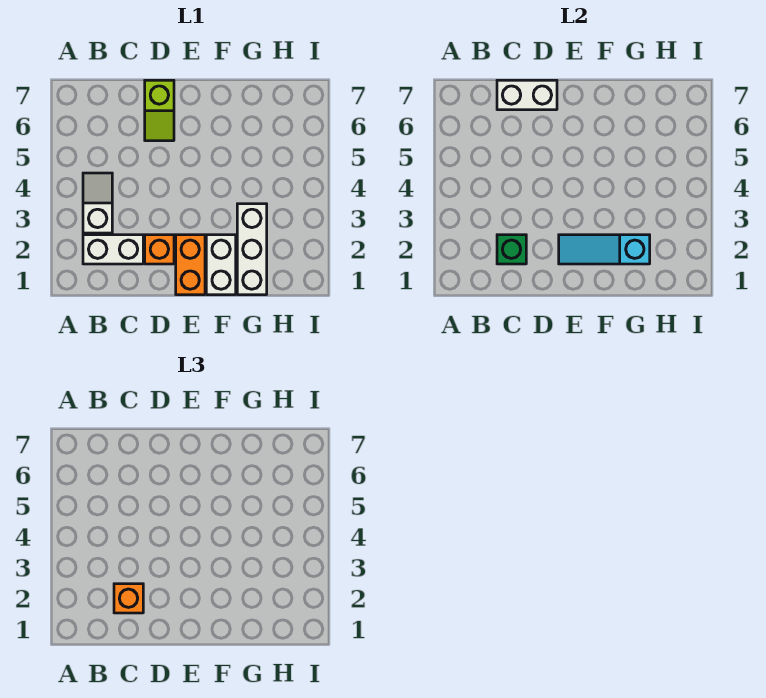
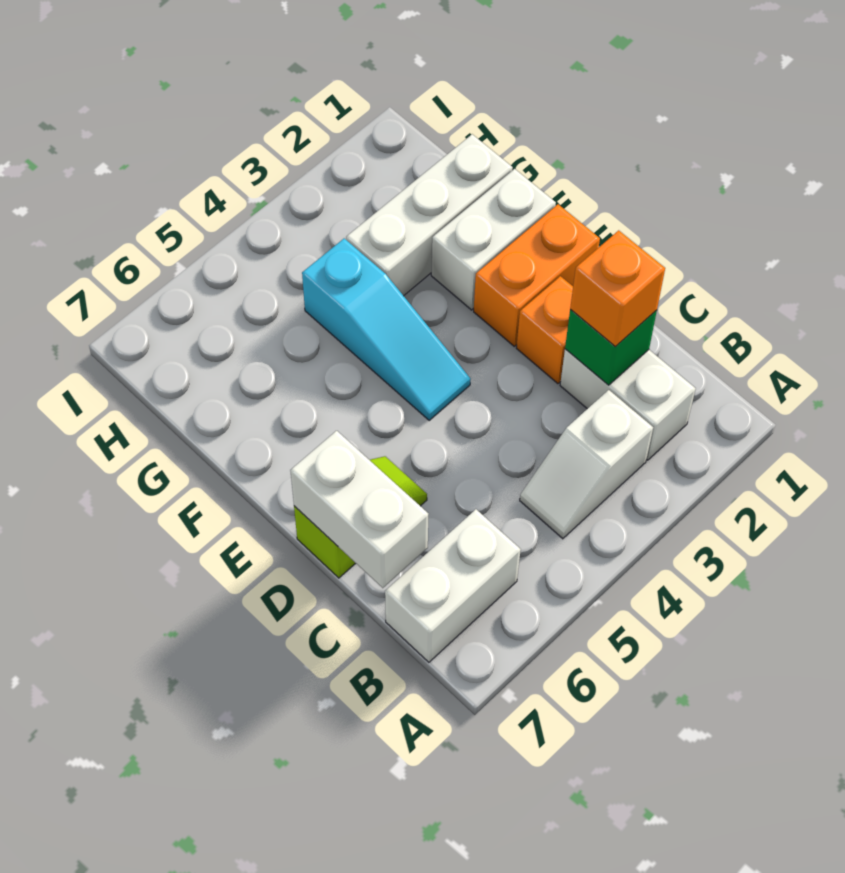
none -> white 1x2 brick [385,509,521,662]
cyan 1x3 slope [559,235,650,264] -> cyan 1x3 slope moved to [302,238,470,420]

